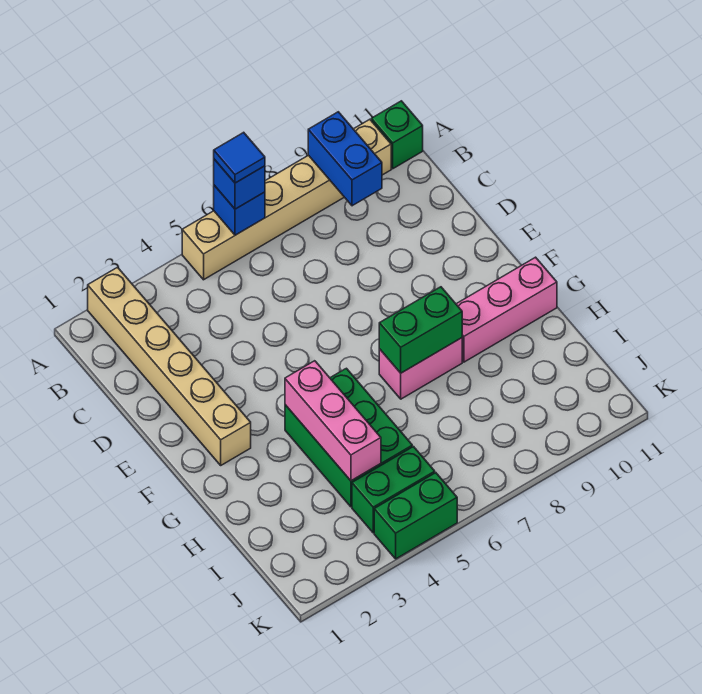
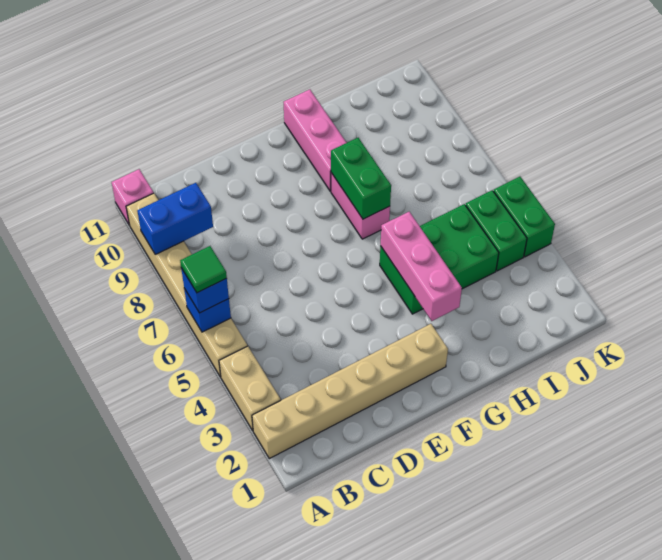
none -> tan 1x2 brick [219,346,281,431]
blue 1x1 tile [214,132,265,183] -> green 1x1 tile [180,246,227,293]
green 1x1 brick [371,101,423,169] -> pink 1x1 brick [112,169,154,225]
pink 1x3 brick [285,361,381,481] -> pink 1x3 brick turned to [381,212,462,321]

